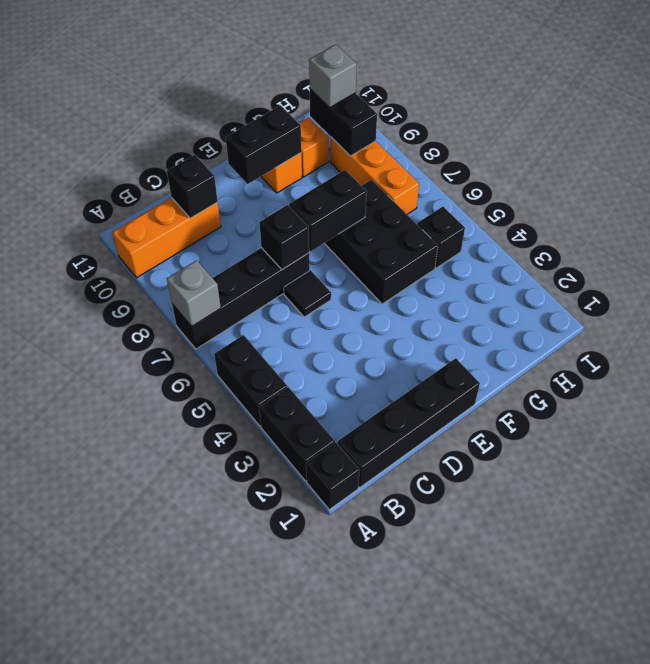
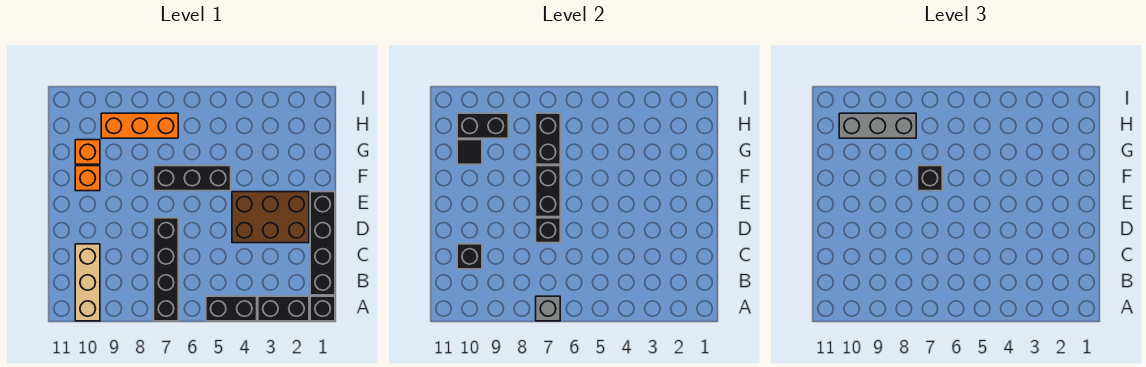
orange 1x3 brick [112,198,221,278] -> tan 1x3 brick [75,244,100,321]
none -> brown 2x3 brick [232,192,309,243]
black 1x1 tile [284,270,331,317] -> black 1x1 tile moved to [457,140,482,164]
black 1x2 brick [226,105,301,184] -> black 1x2 brick moved to [536,113,560,164]
black 2x3 brick [324,180,438,304] -> black 1x3 brick [154,166,231,191]
black 1x1 brick [417,207,465,268] -> black 1x1 brick moved to [918,166,942,191]
grey 1x1 brick [309,44,357,108] -> grey 1x3 brick [839,113,916,138]

